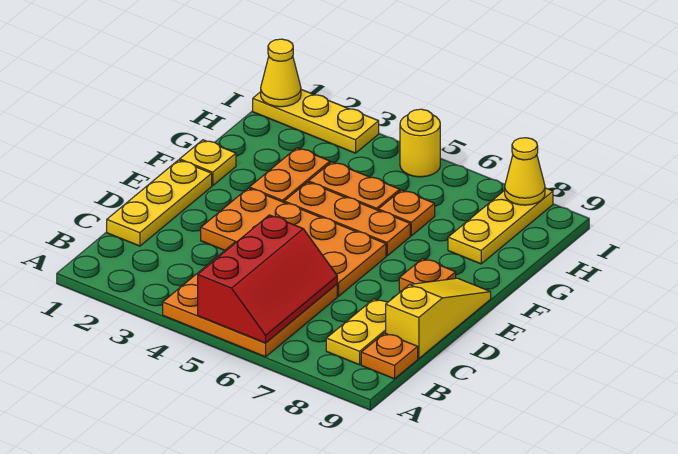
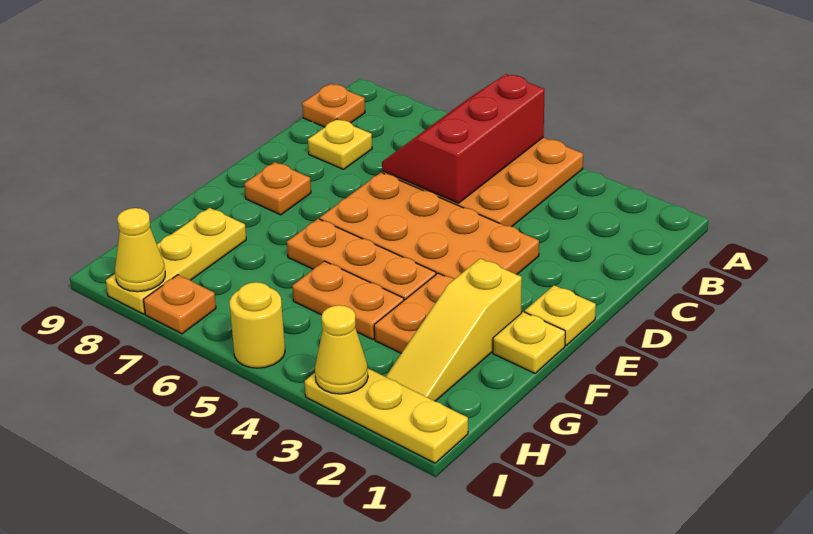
yellow 1x2 plate [326,299,388,365] -> yellow 1x1 plate [308,119,372,169]
yellow 1x3 plate [107,160,212,246] -> yellow 1x1 plate [525,285,596,345]
yellow 1x3 slope [386,278,491,359] -> yellow 1x3 slope moved to [386,259,522,401]
orange 1x1 plate [378,190,435,236] -> orange 1x1 plate moved to [143,275,216,334]
yellow 1x1 cone [261,39,301,107] -> yellow 1x1 cone moved to [315,305,368,394]

